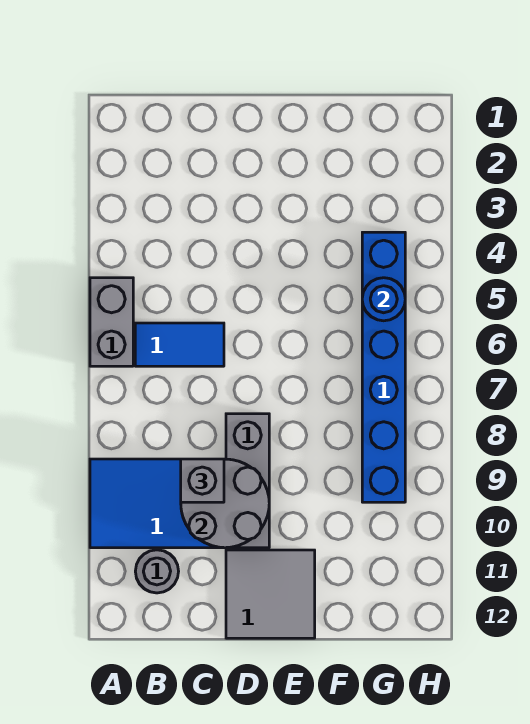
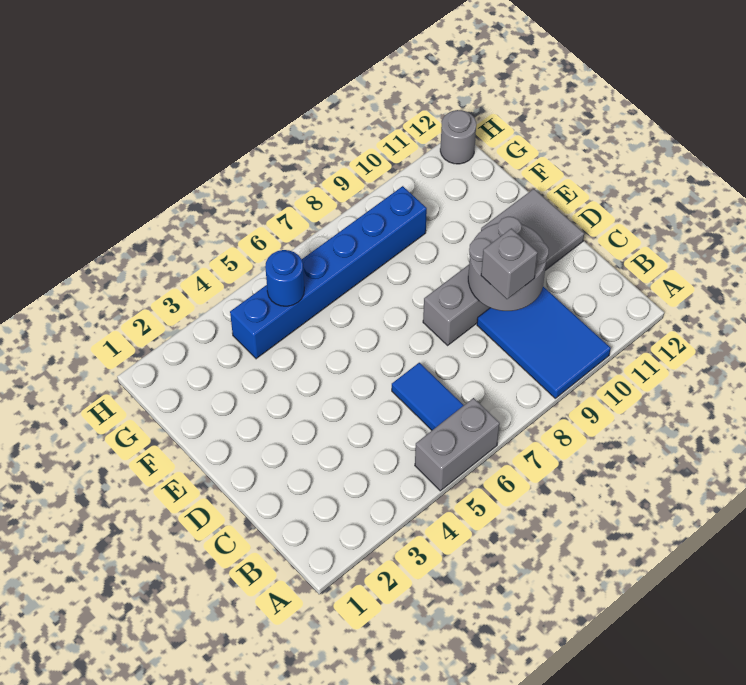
grey 1x1 round brick [135,550,179,593] -> grey 1x1 round brick moved to [440,110,476,164]

